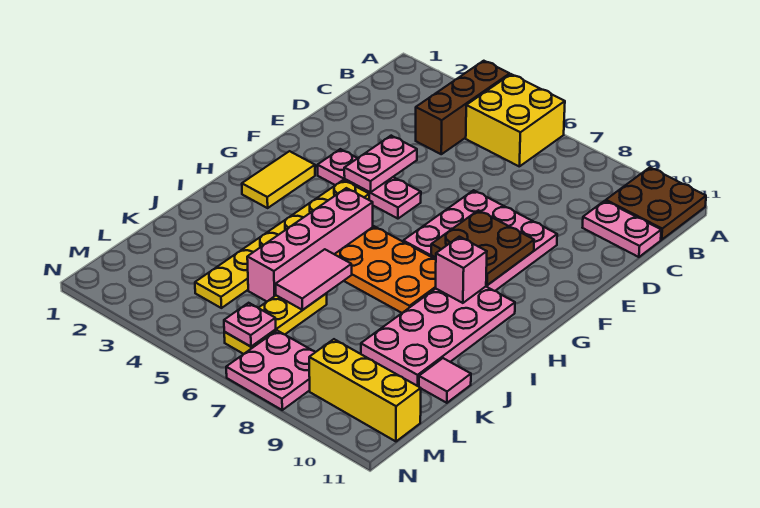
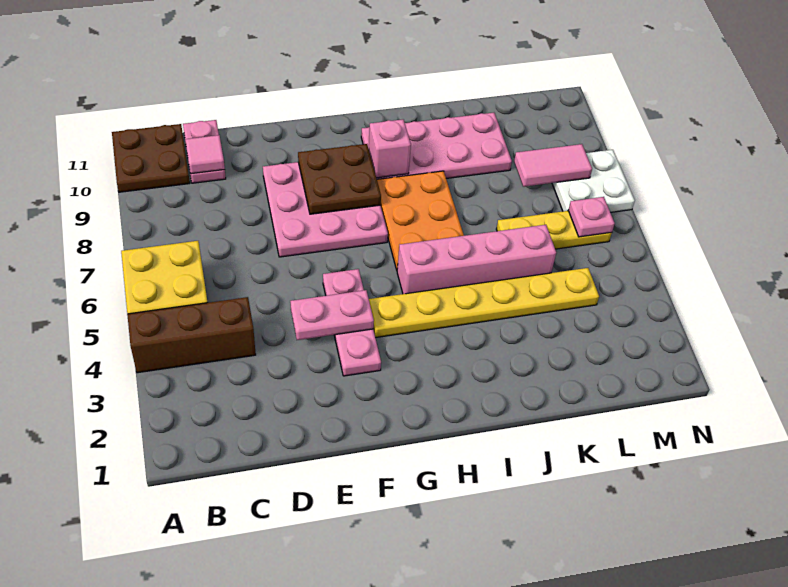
yellow 1x2 tile [242,151,315,208] -> none
pink 1x2 tile [276,249,352,310] -> pink 1x2 tile moved to [514,144,592,187]
pink 1x1 tile [419,358,471,403] -> pink 1x1 tile moved to [185,135,225,174]
pink 2x2 plate [226,331,315,410] -> white 2x2 plate [552,150,635,212]
yellow 1x3 brick [309,339,421,441] -> none

